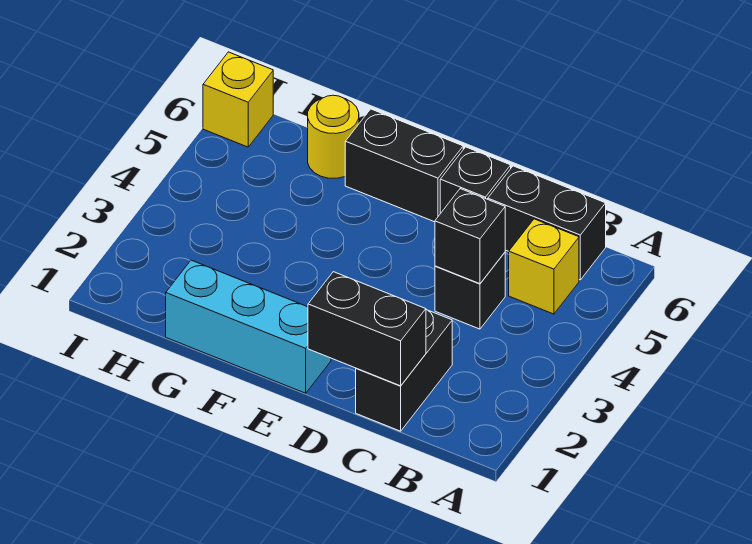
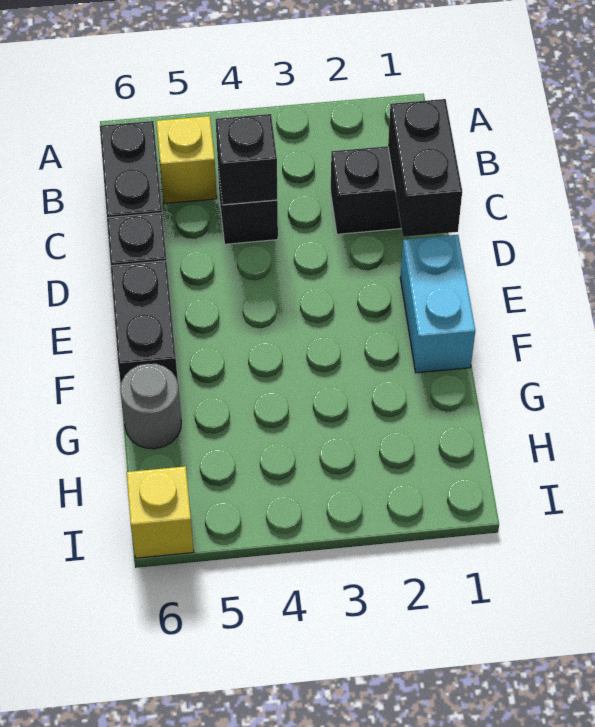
cyan 1x3 brick [166,260,331,393] -> cyan 1x2 brick [400,235,475,373]
yellow 1x1 round brick [308,95,359,178] -> grey 1x1 round brick [120,363,181,449]

